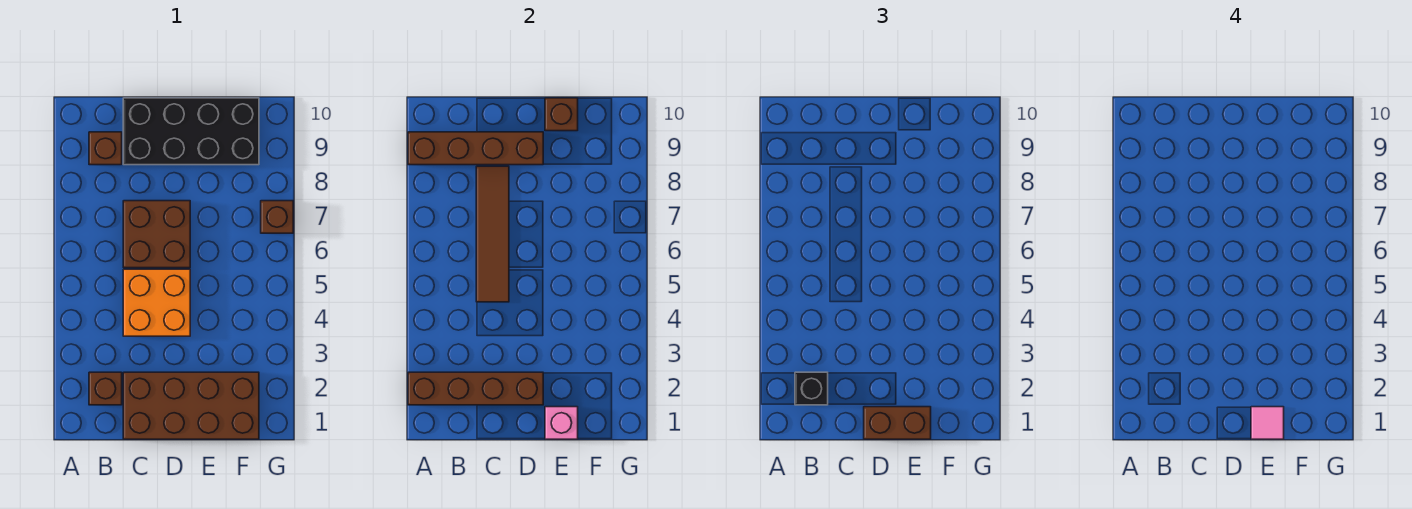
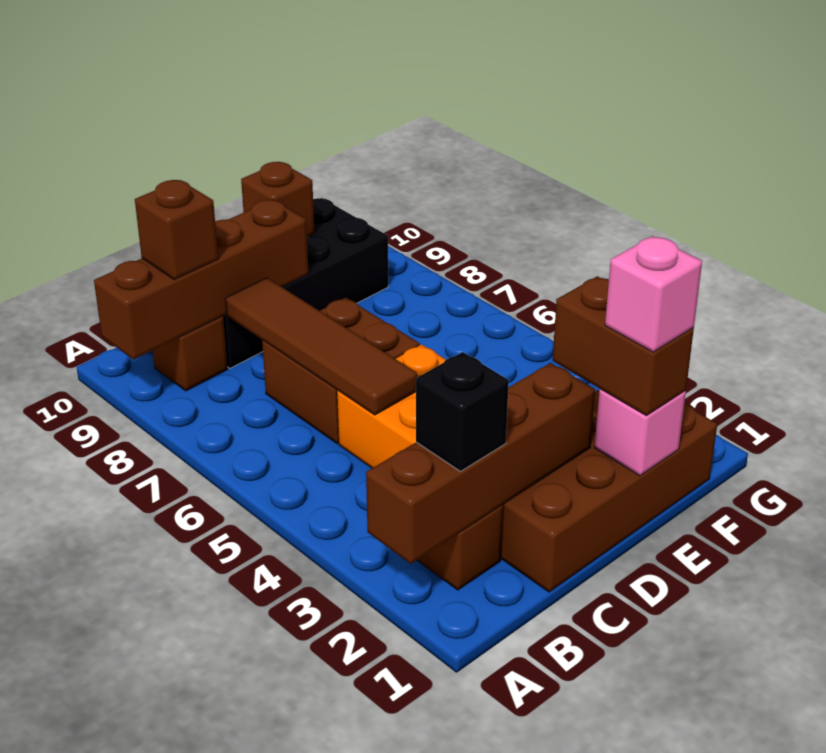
brown 1x2 brick [864,407,931,439] -> brown 1x2 brick turned to [553,276,694,416]
pink 1x1 tile [1251,407,1284,439] -> pink 1x1 brick [605,236,702,352]
brown 1x1 brick [261,201,293,233] -> brown 1x1 brick moved to [135,180,218,280]

